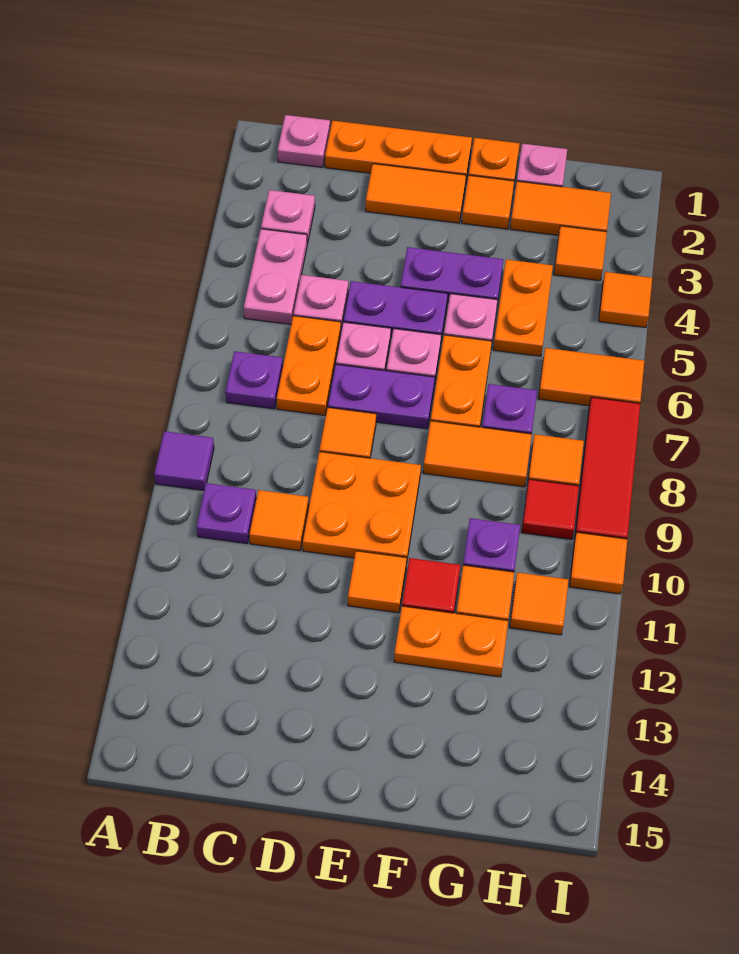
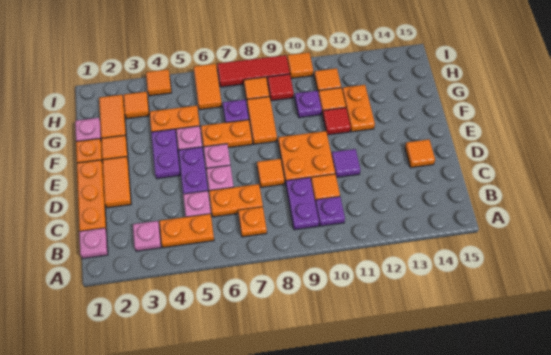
purple 1x1 tile [154,431,214,490] -> purple 1x1 tile moved to [332,149,360,177]
pink 1x2 plate [244,229,307,324] -> orange 1x2 plate [159,214,214,248]
purple 1x1 plate [225,351,283,409] -> orange 1x1 plate [238,207,267,237]
purple 1x2 plate [328,364,435,429] -> purple 1x2 plate moved to [286,177,319,230]
orange 1x1 tile [348,551,407,613] -> orange 1x1 tile moved to [405,139,435,168]

